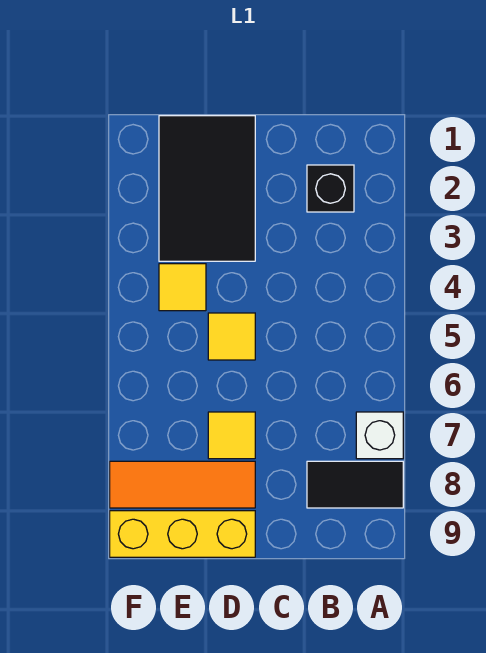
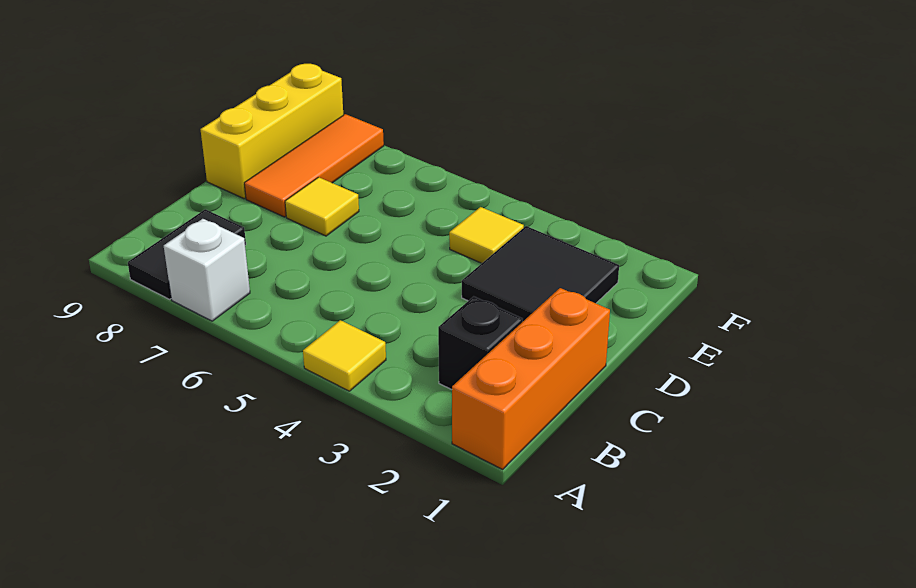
none -> orange 1x3 brick [452,288,610,469]
black 2x3 tile [159,116,255,261] -> black 2x2 tile [462,226,619,321]
yellow 1x1 tile [208,313,255,360] -> yellow 1x1 tile moved to [303,320,386,391]

